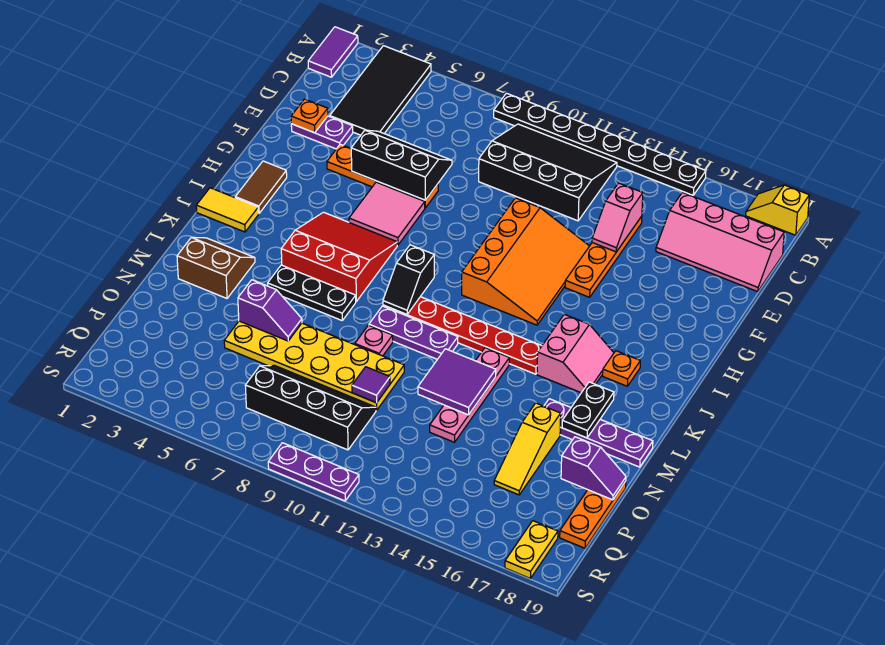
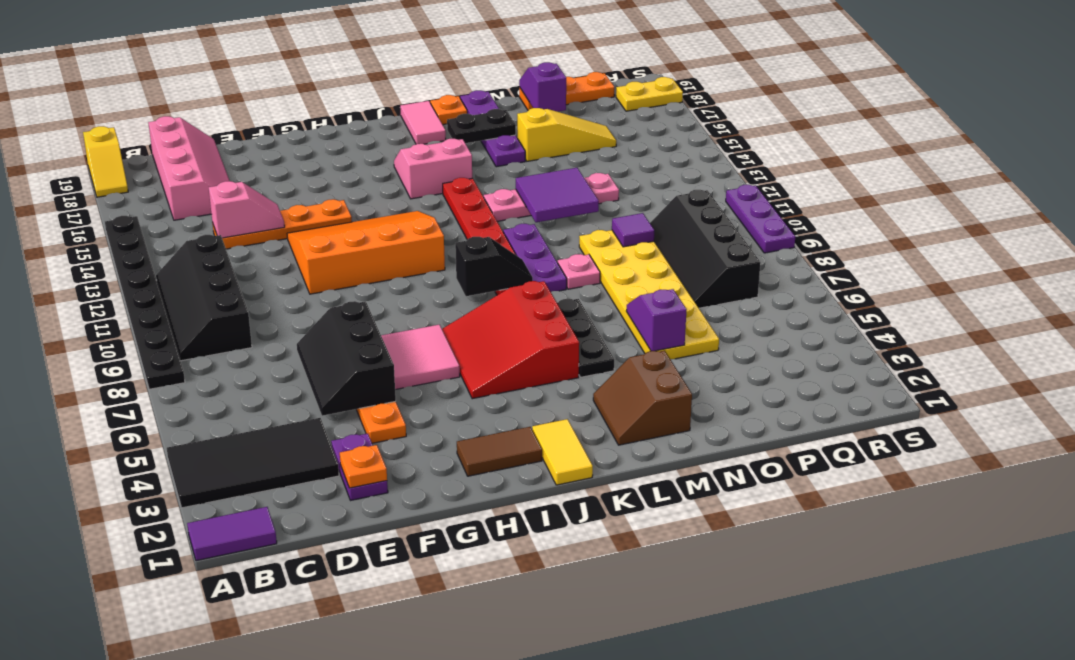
black 3x4 slope [479,124,617,221] -> black 2x4 slope [156,235,252,361]
orange 1x1 plate [603,351,640,386] -> orange 1x1 plate moved to [430,95,467,125]
none -> pink 1x2 tile [400,101,446,144]

